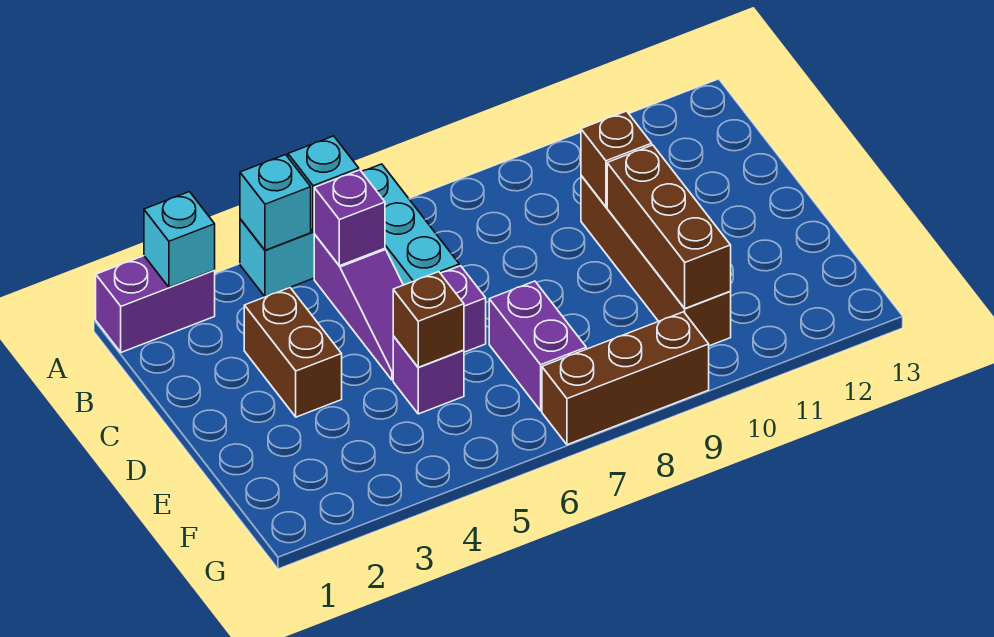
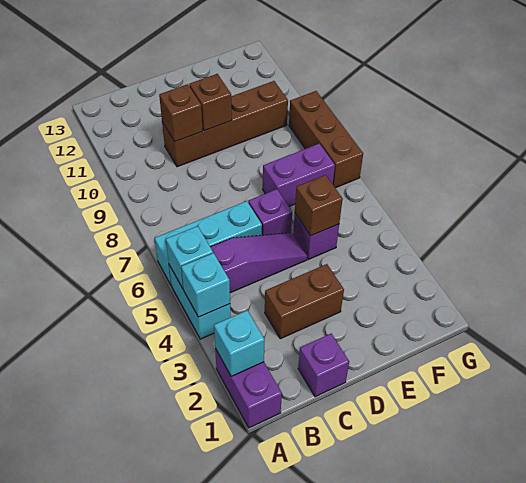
purple 1x1 brick [314,170,385,266] -> purple 1x1 brick moved to [298,334,349,397]
brown 1x3 brick [607,145,731,308] -> brown 1x1 brick [189,74,232,131]

